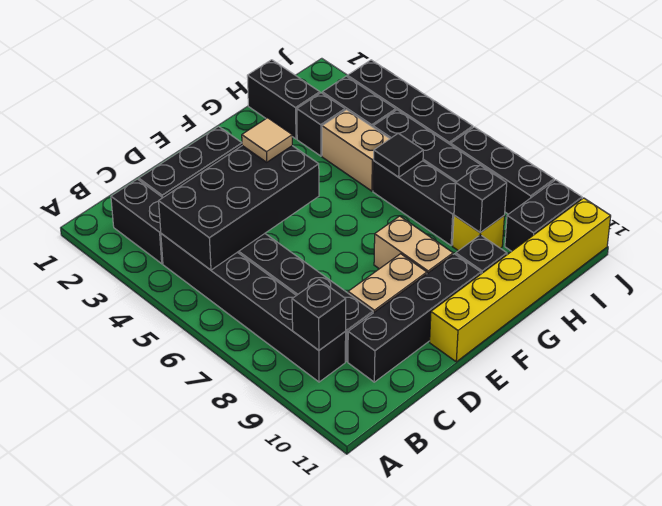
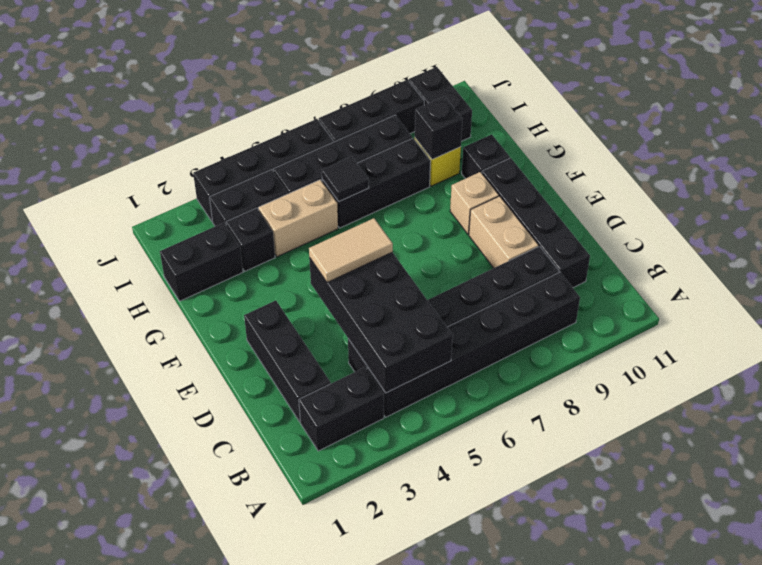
black 1x1 brick [292,280,346,350] -> none
tan 1x1 tile [242,118,292,162] -> tan 1x2 tile [309,218,393,282]
yellow 1x6 brick [430,198,611,362] -> none
tan 1x2 brick [374,216,453,273] -> tan 1x1 brick [450,172,499,234]

